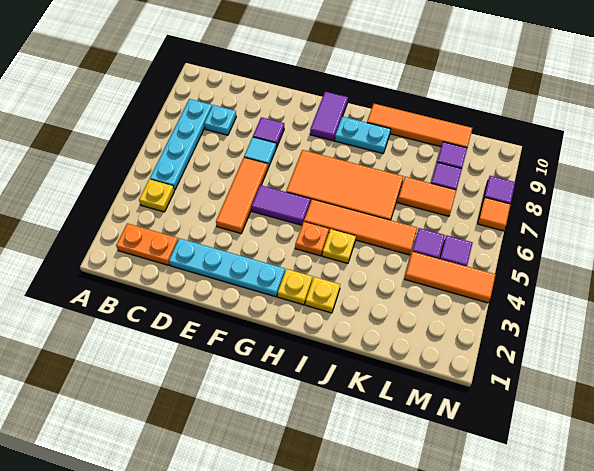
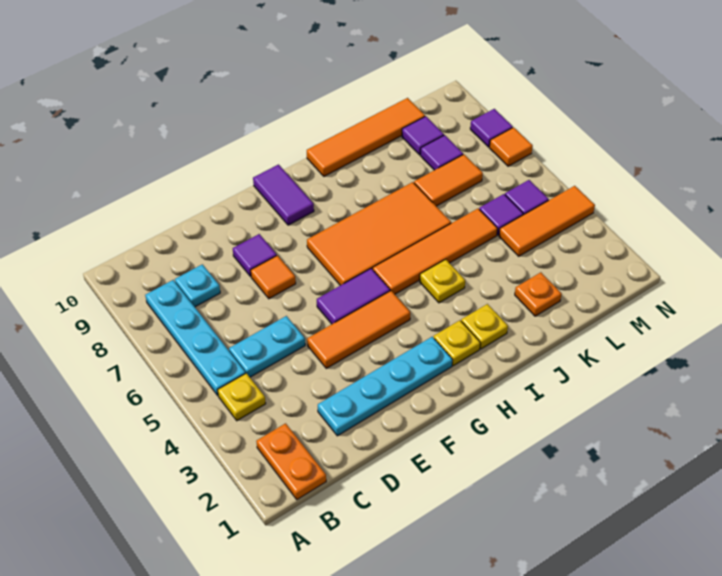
orange 1x2 plate [116,223,178,265] -> orange 1x2 plate turned to [256,423,326,500]
orange 1x3 tile [216,157,268,233] -> orange 1x3 tile turned to [307,291,410,368]
cyan 1x1 tile [244,137,276,168] -> orange 1x1 tile [251,255,296,299]
orange 1x1 plate [295,222,329,256] -> orange 1x1 plate moved to [515,272,562,316]
cyan 1x2 plate [335,116,391,153] -> cyan 1x2 plate moved to [229,316,305,377]

